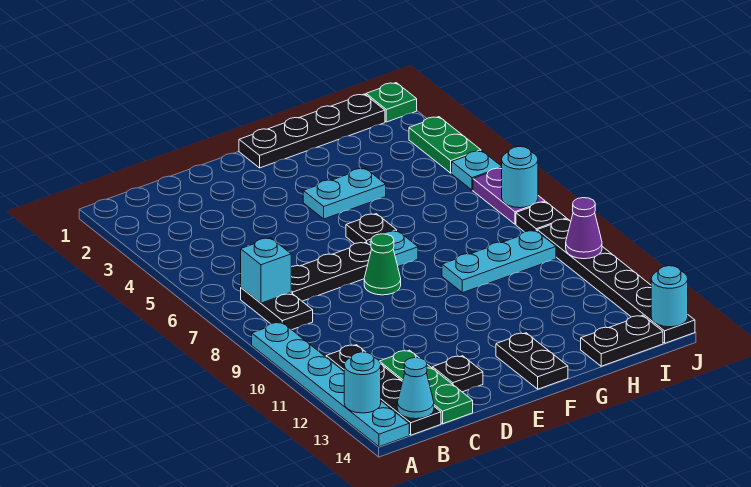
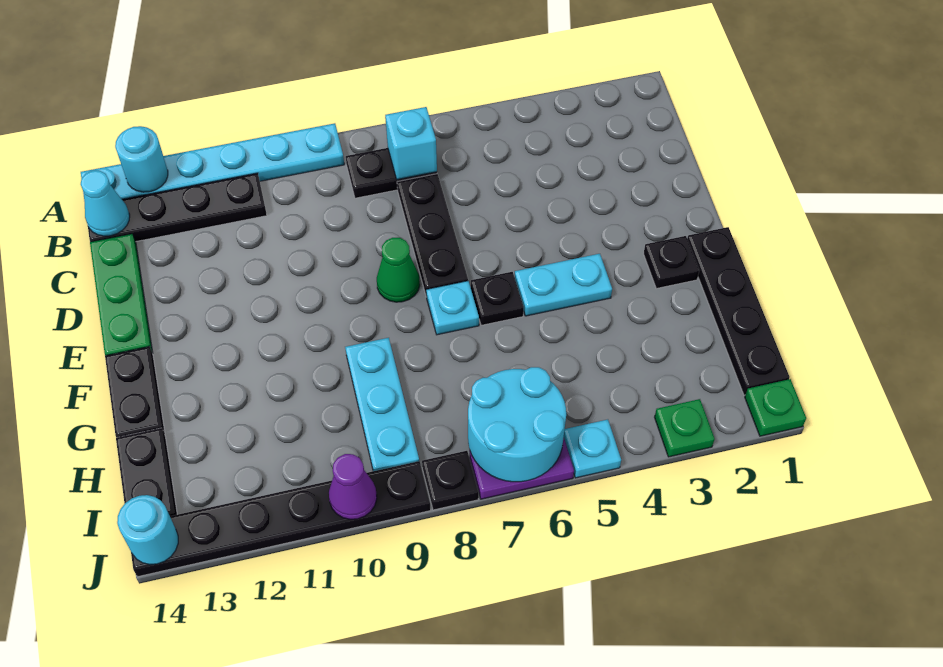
green 1x3 plate [379,350,473,424] -> green 1x3 plate turned to [90,234,153,356]
black 1x1 plate [432,356,483,392] -> black 1x1 plate moved to [644,236,699,288]
cyan 1x2 plate [303,168,386,219] -> cyan 1x2 plate turned to [515,254,612,316]
black 1x2 plate [496,333,568,389] -> black 1x2 plate turned to [105,347,165,438]
green 1x2 plate [409,117,481,173] -> green 1x1 plate [655,399,715,457]
cyan 1x1 round brick [501,147,538,208] -> cyan 2x2 round brick [468,367,566,482]

